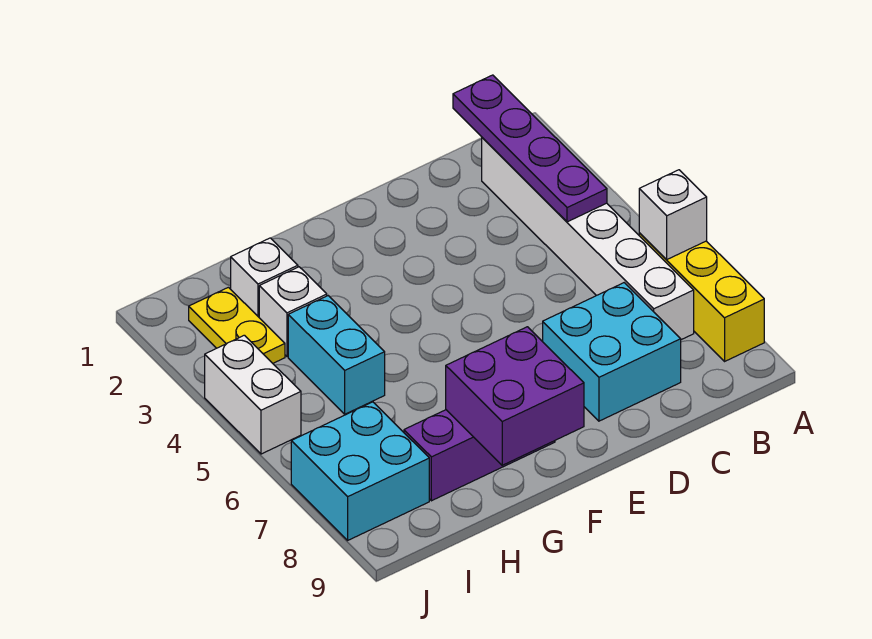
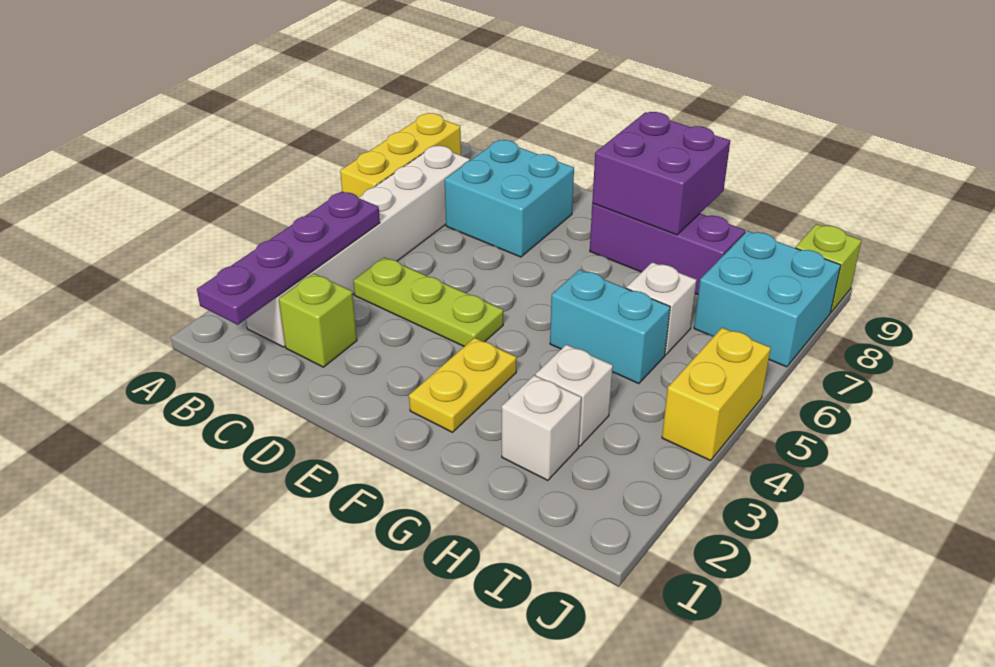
white 1x1 brick [639,170,707,260] -> white 1x1 brick moved to [626,262,697,355]
none -> lime 1x1 brick [279,273,357,367]
none -> lime 1x3 plate [353,257,503,346]
cyan 1x2 brick [288,296,385,414] -> cyan 1x2 brick turned to [550,270,670,384]
yellow 1x2 plate [189,287,285,363] -> yellow 1x2 plate moved to [409,338,517,432]
white 1x2 brick [205,335,301,454] -> yellow 1x2 brick [662,328,771,461]
none -> lime 1x1 brick [795,224,861,312]

